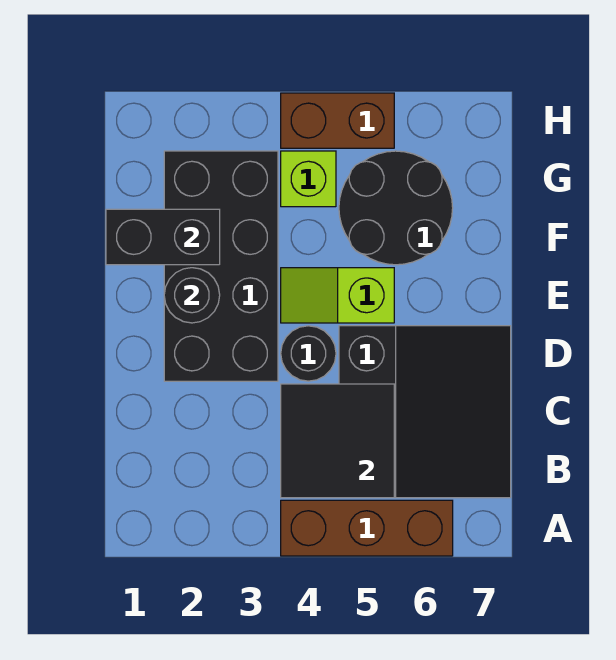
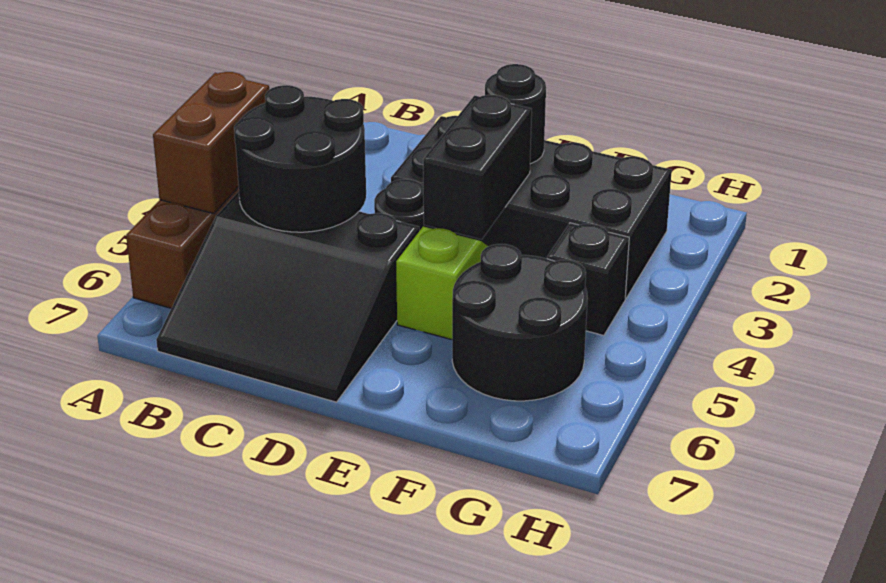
black 2x2 tile [281,384,394,498] -> black 2x2 round brick [234,85,366,232]
black 1x2 brick [106,209,220,265] -> black 1x2 brick moved to [423,95,532,239]
lime 1x1 brick [281,151,336,207] -> black 1x1 brick [547,223,629,335]
brown 1x2 brick [281,93,394,148] -> brown 1x2 brick moved to [153,72,269,214]

